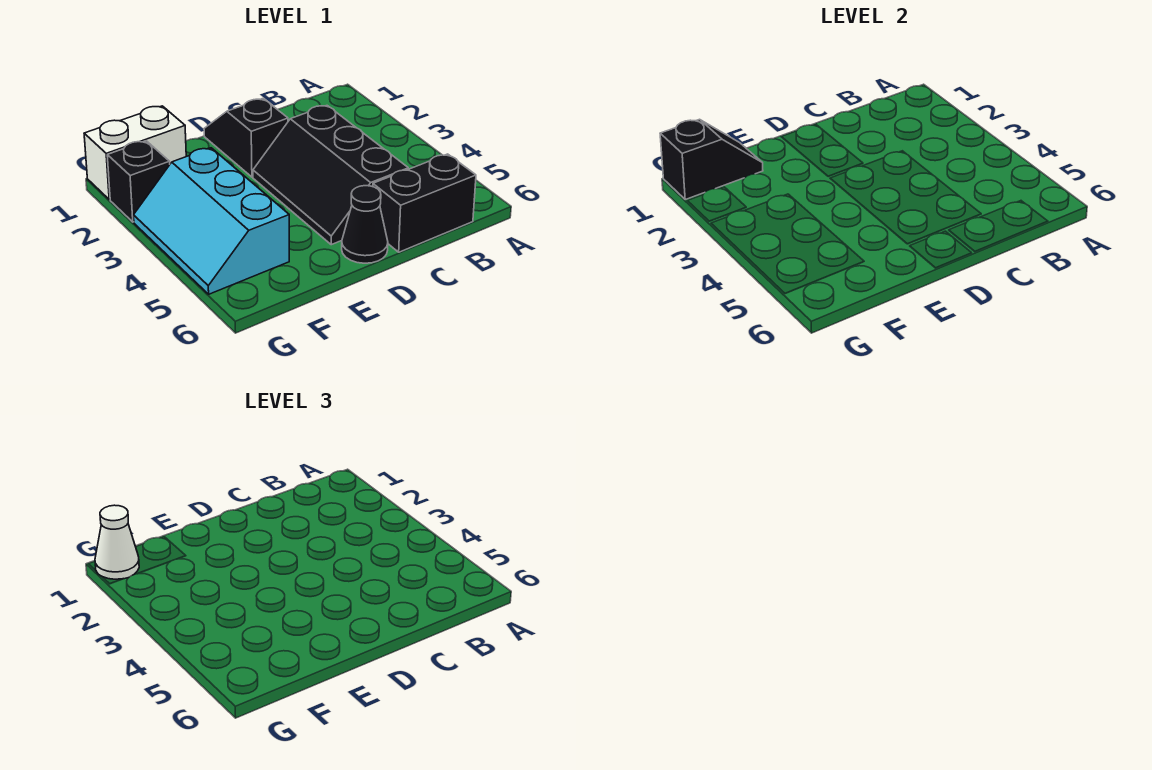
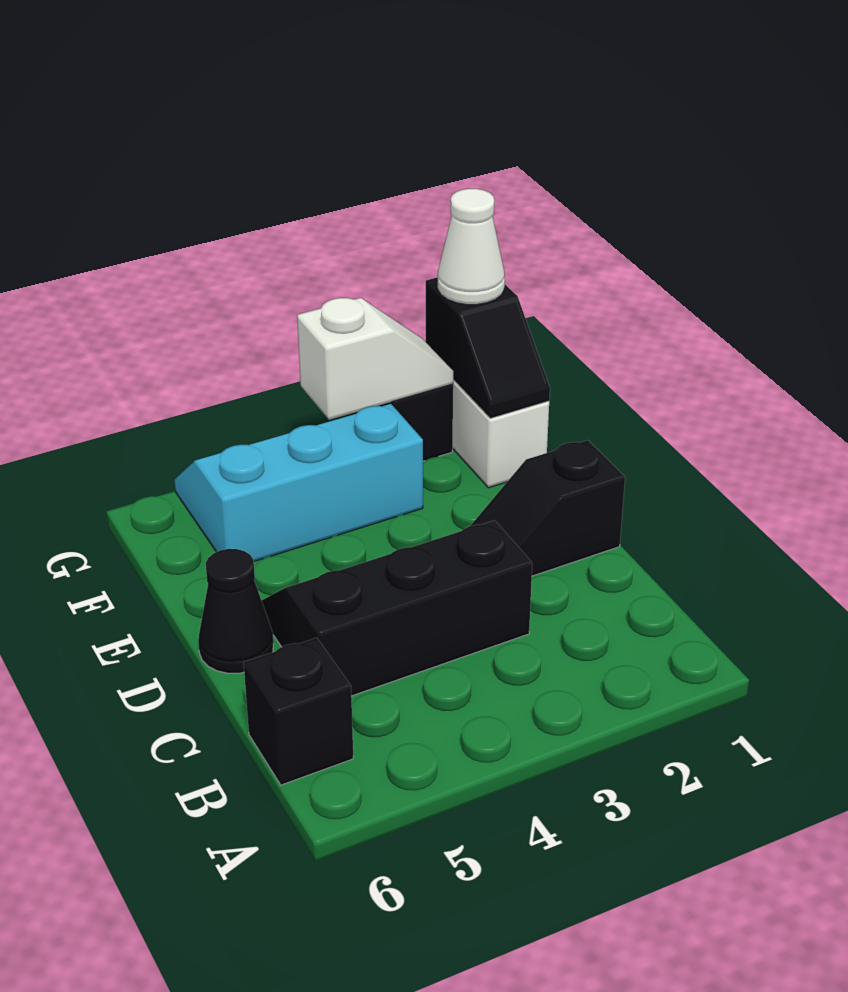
black 1x2 brick [373,154,476,252] -> black 1x1 brick [243,638,353,785]
black 1x2 slope [204,99,288,177] -> black 1x2 slope turned to [470,440,625,576]
none -> white 1x2 slope [297,298,453,420]

